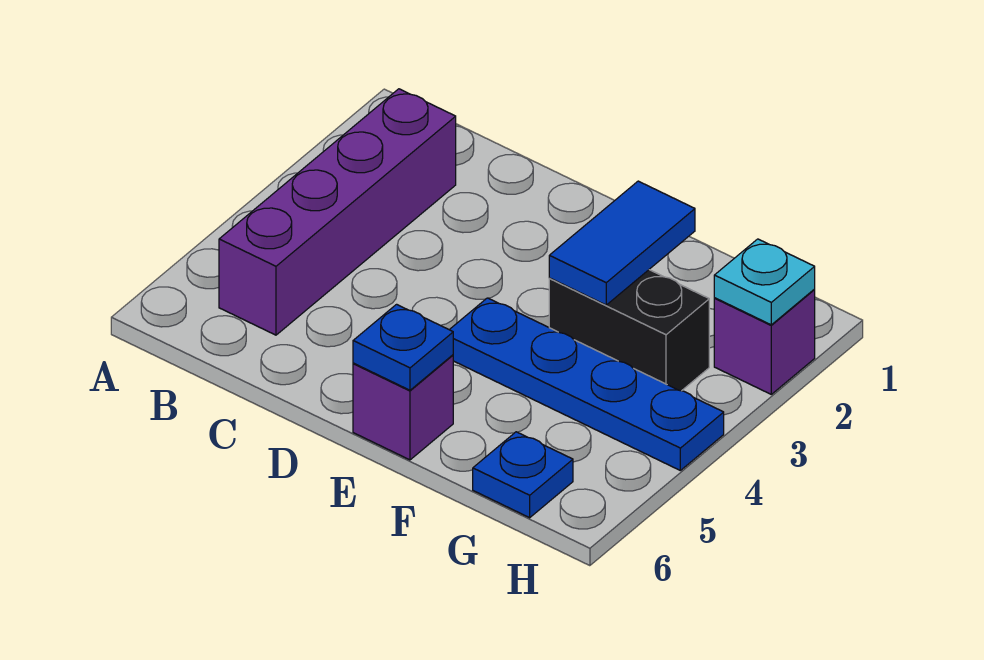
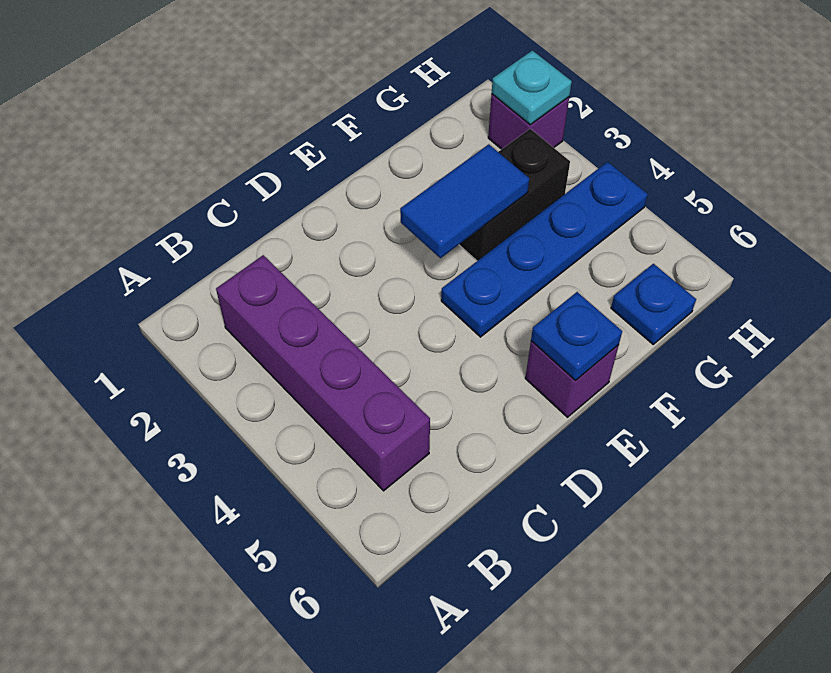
blue 1x2 tile [549,181,695,305] -> blue 1x2 tile turned to [400,144,529,258]

